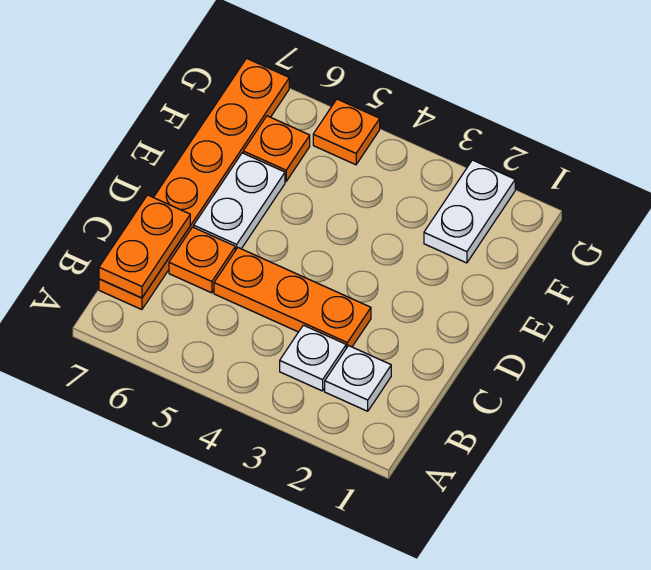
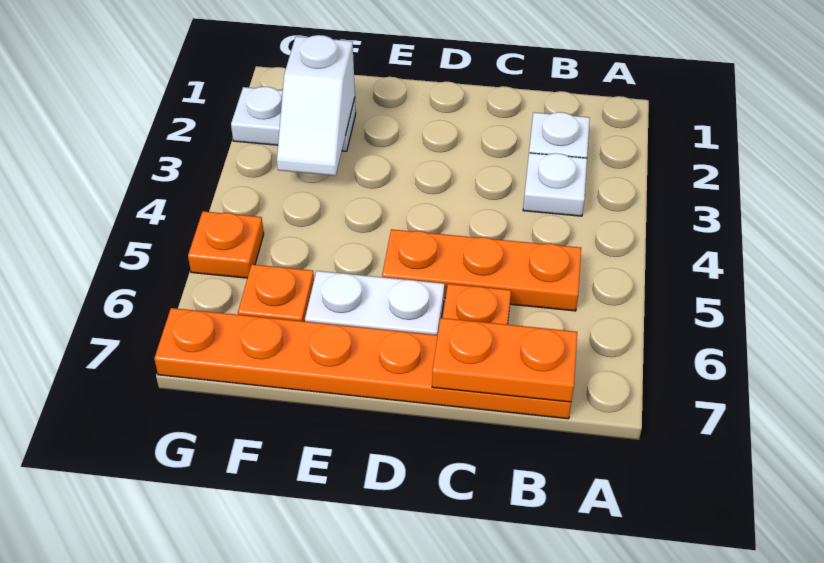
orange 1x3 plate [214,248,371,348] -> orange 1x3 plate turned to [382,229,581,311]
none -> white 1x2 slope [277,35,355,176]

